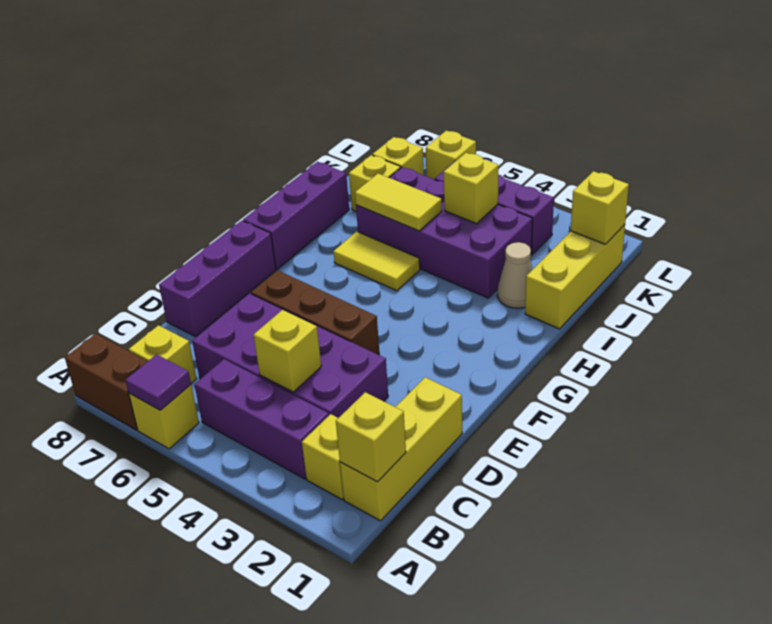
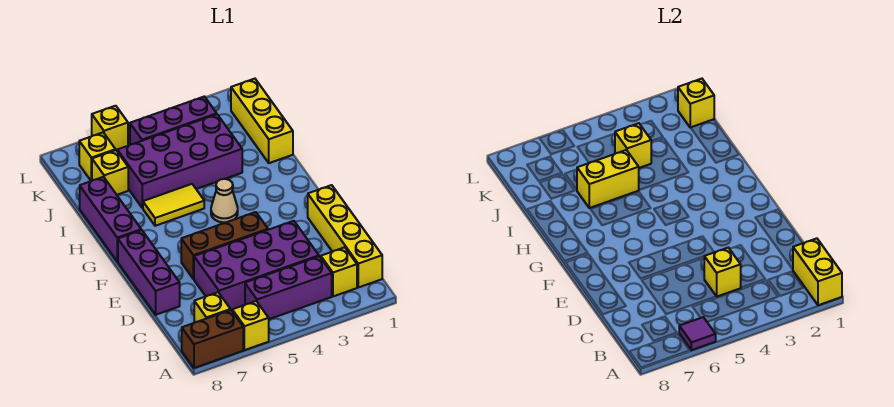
yellow 1x3 brick [340,377,462,521] -> yellow 1x4 brick [308,185,382,287]
yellow 1x1 brick [336,392,406,482] -> yellow 1x2 brick [793,238,842,305]
tan 1x1 cone [497,242,533,308] -> tan 1x1 cone moved to [211,179,238,222]
yellow 1x2 tile [355,173,442,231] -> yellow 1x2 brick [577,150,639,208]

